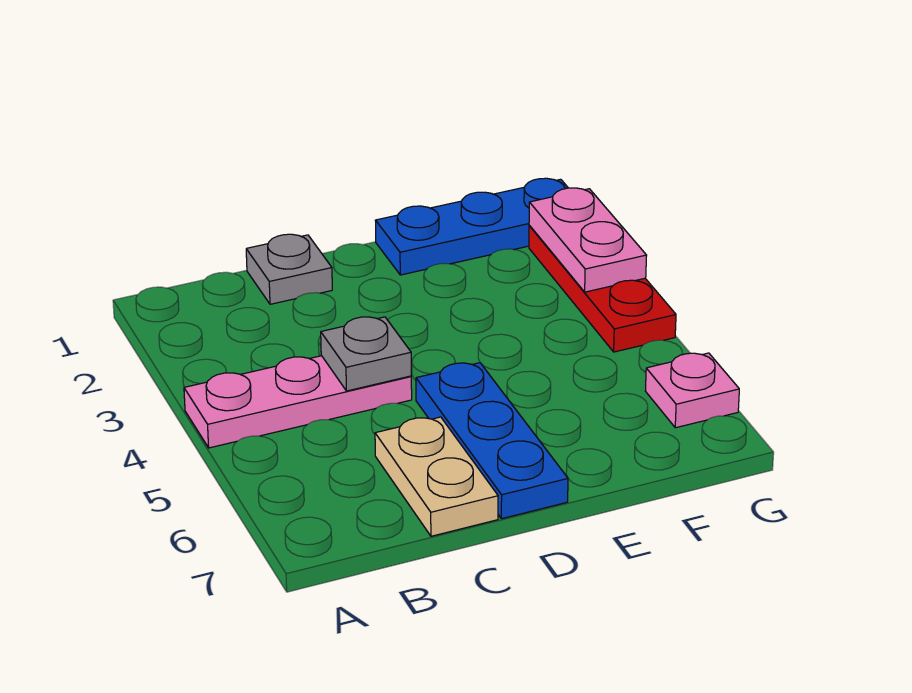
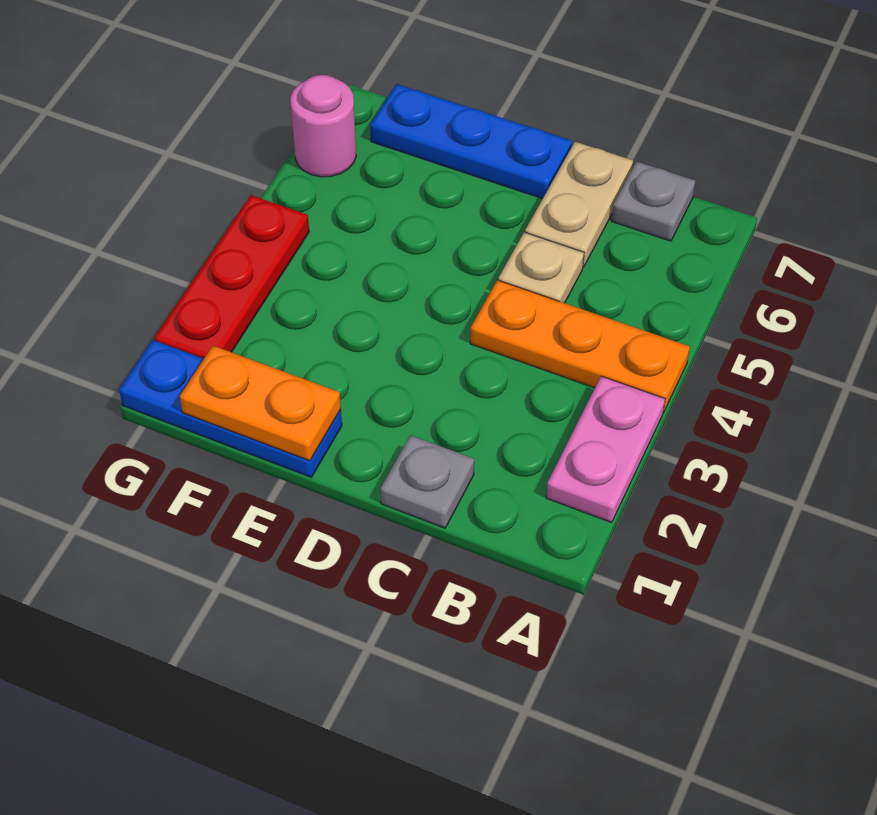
pink 1x3 plate [184,356,412,448] -> orange 1x3 plate [470,280,690,412]
grey 1x1 plate [321,317,411,391] -> grey 1x1 plate moved to [612,161,695,241]
none -> tan 1x1 plate [498,232,584,303]
blue 1x3 plate [416,363,568,519] -> blue 1x3 plate turned to [370,84,572,199]
none -> orange 1x2 plate [180,346,341,461]
pink 1x2 plate [529,188,647,292] -> pink 1x2 plate moved to [546,376,665,523]
pink 1x1 plate [645,353,739,428] -> pink 1x1 round brick [290,75,356,177]

